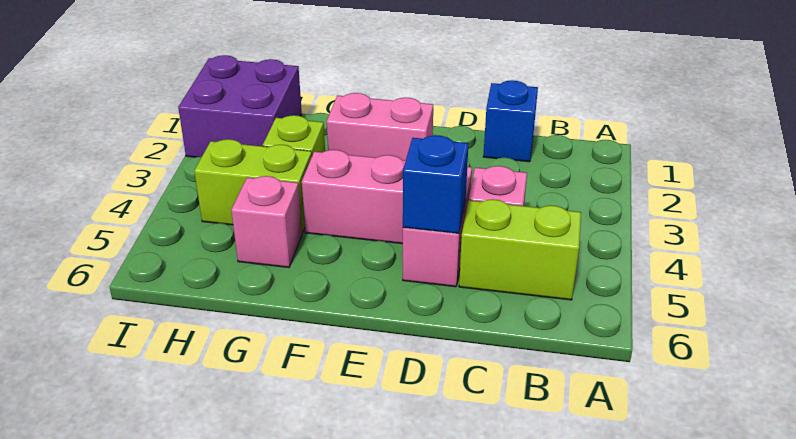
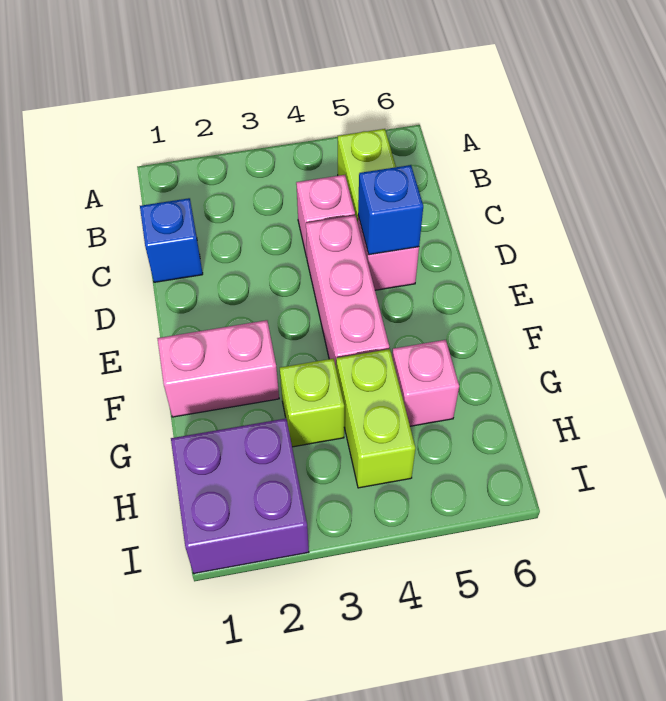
pink 1x2 brick [327,93,433,161] -> pink 1x2 brick turned to [157,320,279,417]

